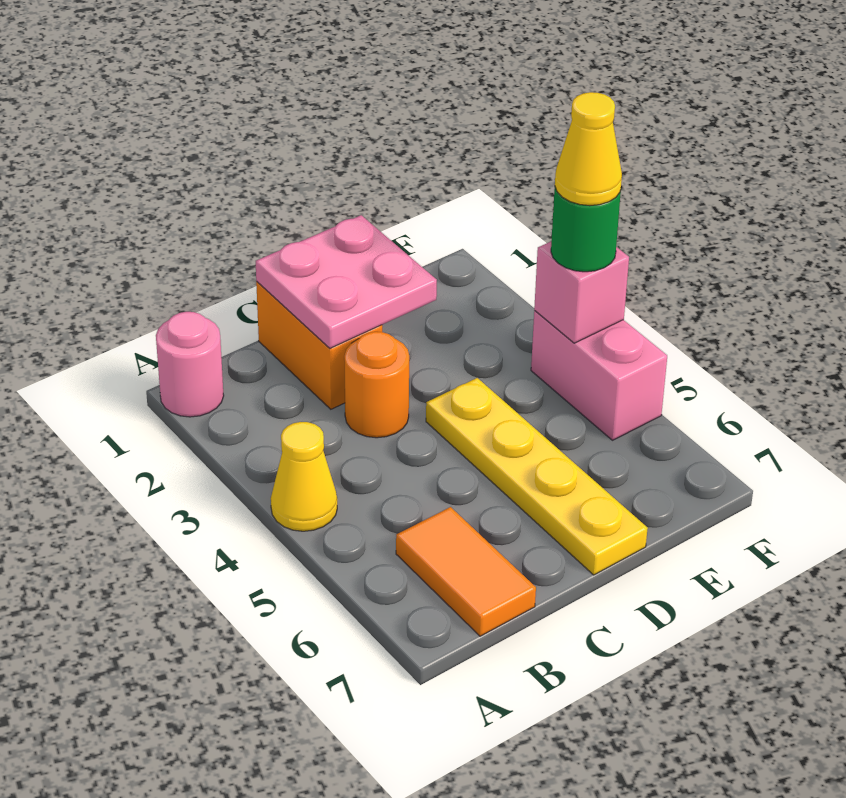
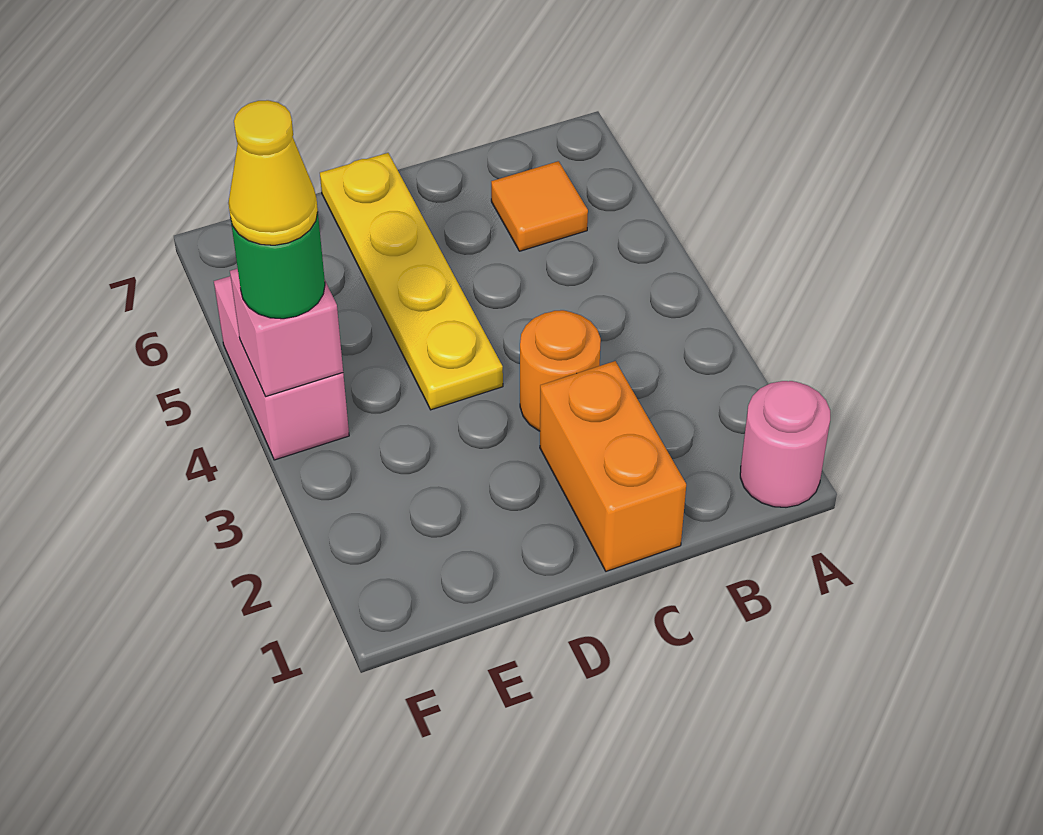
yellow 1x1 cone [271,422,337,531] -> none
orange 1x2 tile [396,507,536,636] -> orange 1x1 tile [491,161,588,251]
pink 2x2 plate [256,215,437,348] -> none

